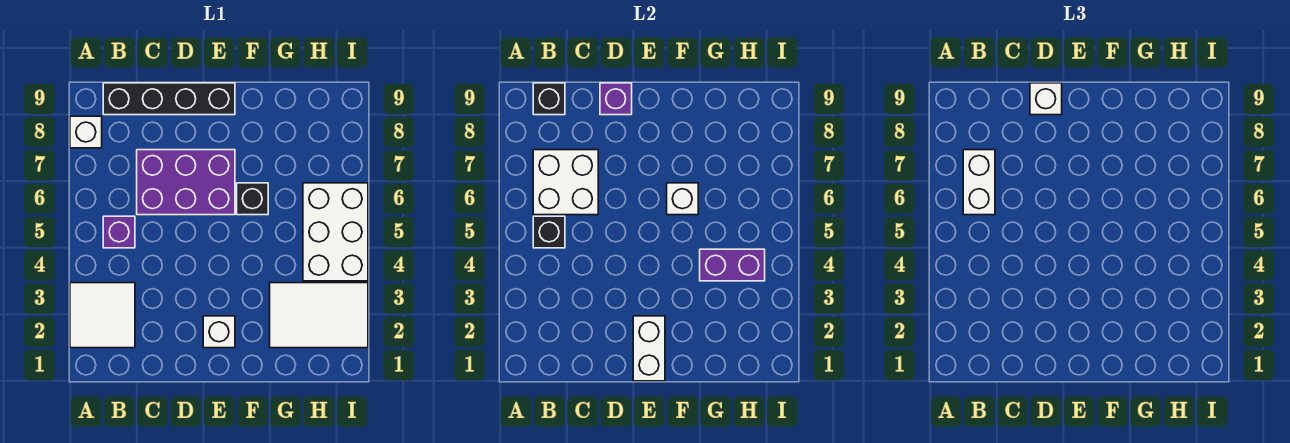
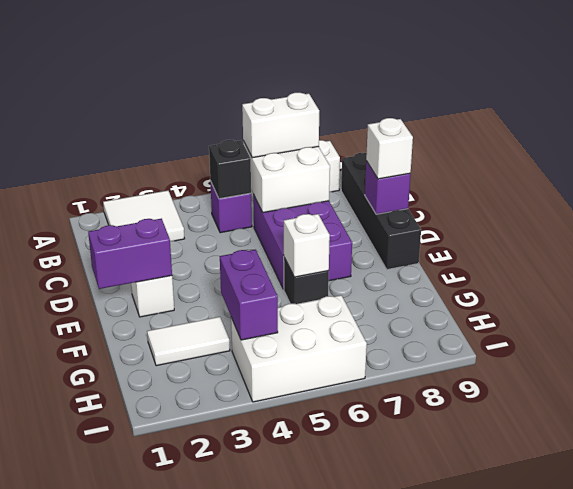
black 1x1 brick [533,83,565,115] -> none
white 1x2 brick [633,316,665,381] -> purple 1x2 brick [88,219,172,289]
white 2x3 tile [270,283,368,348] -> white 1x2 tile [147,317,230,366]

